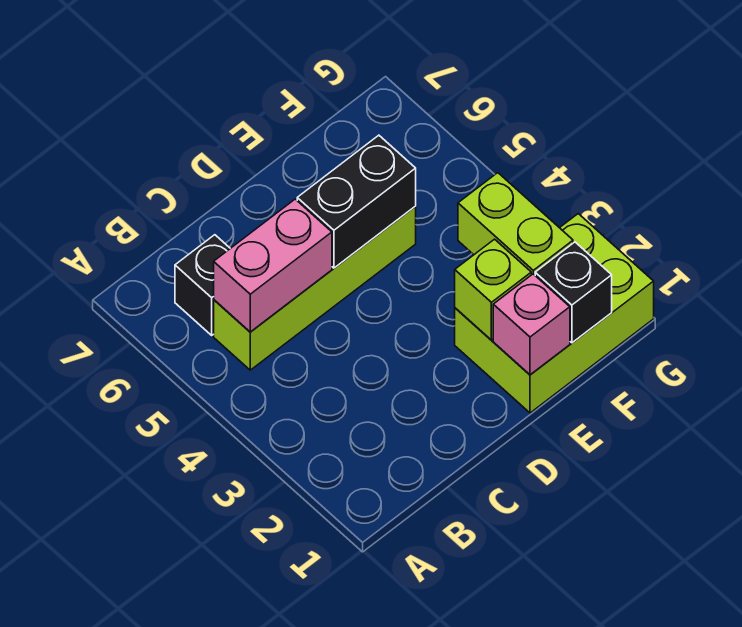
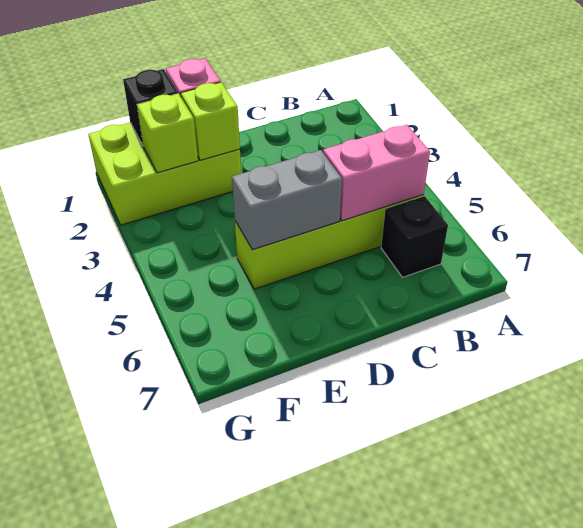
black 1x2 brick [297,135,416,268] -> grey 1x2 brick [232,150,342,250]
lime 1x2 brick [458,173,573,275] -> lime 1x1 brick [137,94,198,173]

